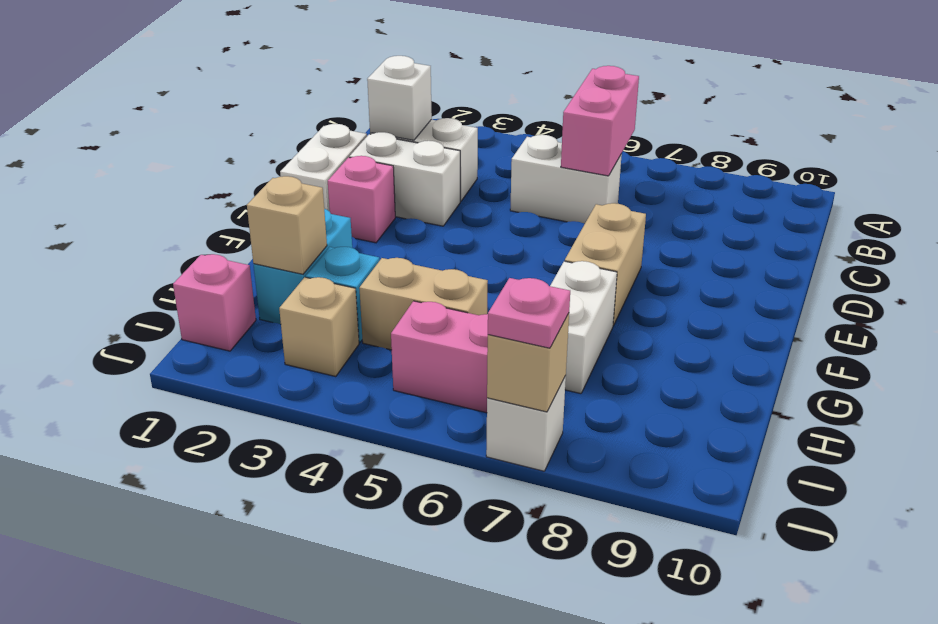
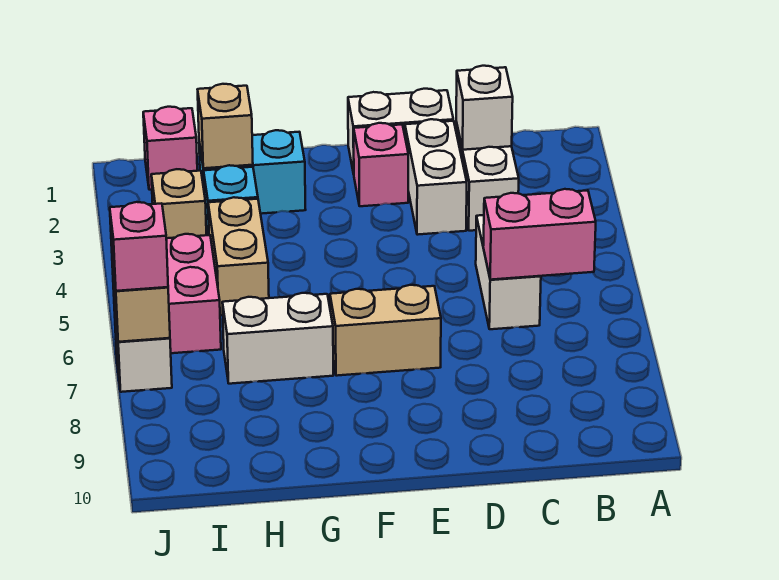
pink 1x1 plate [488,278,570,348] -> pink 1x1 brick [110,202,168,291]

